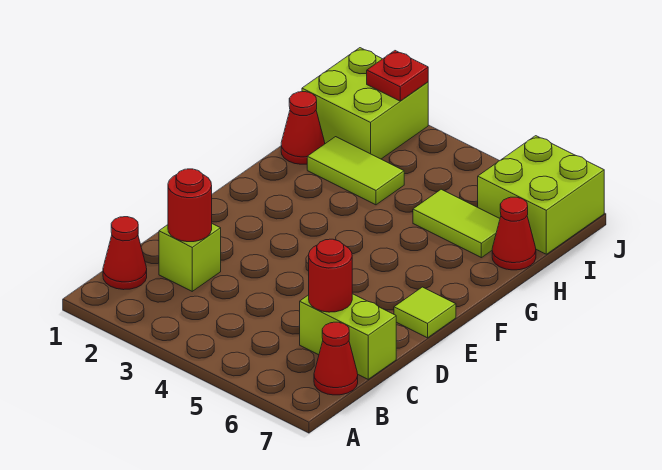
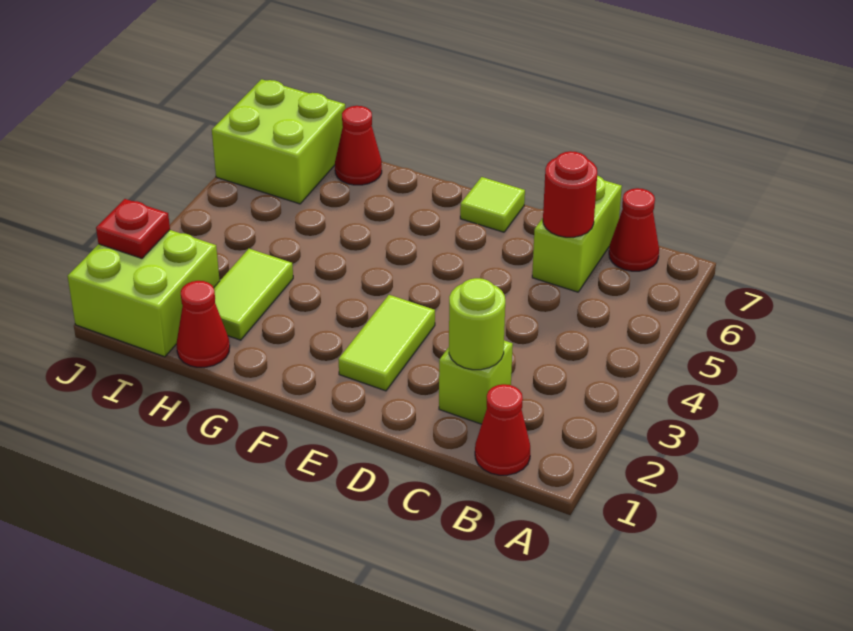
red 1x1 round brick [168,169,212,242] -> lime 1x1 round brick [449,278,505,370]
lime 1x2 tile [413,189,500,258] -> lime 1x2 tile moved to [338,295,435,391]

